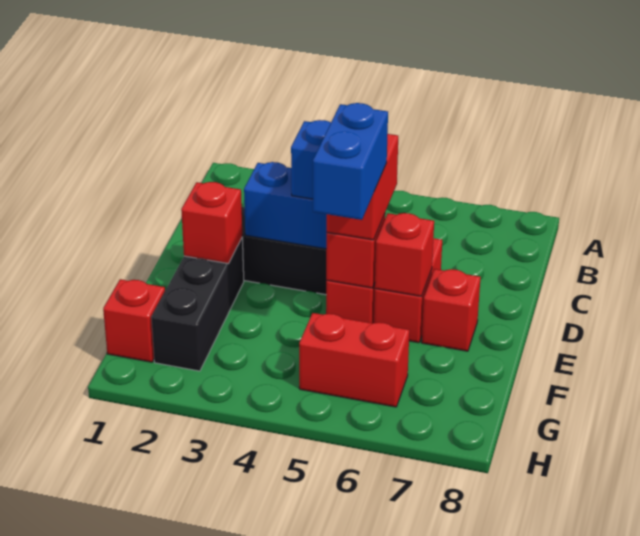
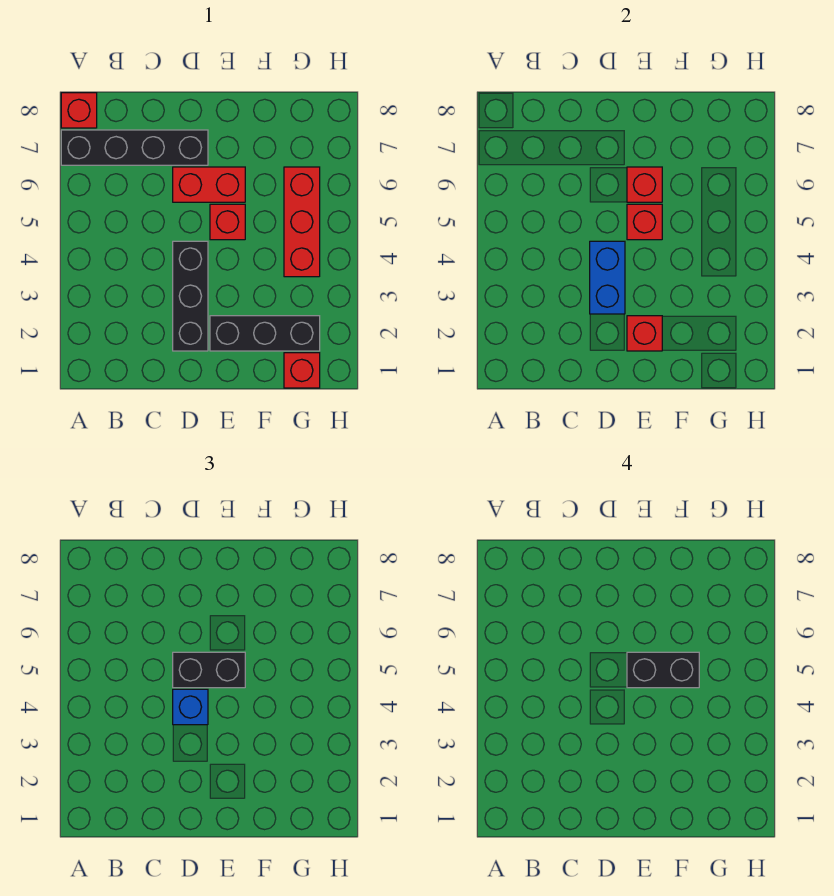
none -> black 1x4 brick [61,130,208,165]
red 1x2 brick [327,134,398,240] -> black 1x2 brick [173,652,245,688]
blue 1x2 brick [313,103,388,220] -> black 1x2 brick [627,652,699,688]
red 1x1 brick [422,269,481,351] -> red 1x1 brick moved to [61,93,97,128]
red 1x2 brick [299,313,409,407] -> red 1x3 brick [284,167,320,277]

